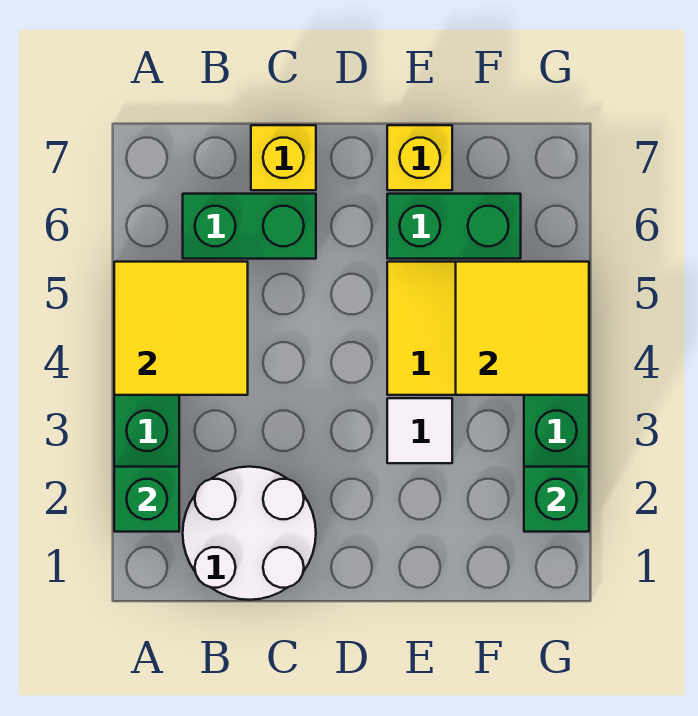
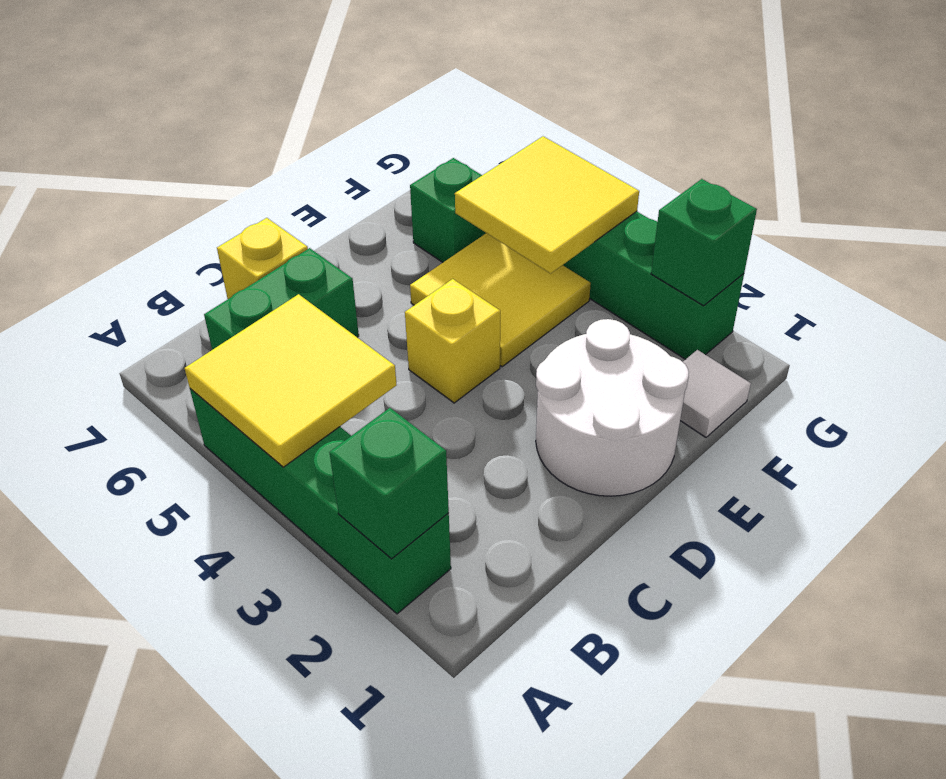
white 2x2 round brick [183,467,316,600] -> white 2x2 round brick moved to [536,319,689,496]
white 1x1 tile [387,398,452,463] -> white 1x1 tile moved to [680,350,751,437]
green 1x2 brick [387,194,521,259] -> green 1x1 brick [410,158,486,262]
yellow 1x1 brick [387,125,452,190] -> yellow 1x1 brick moved to [405,279,500,403]

